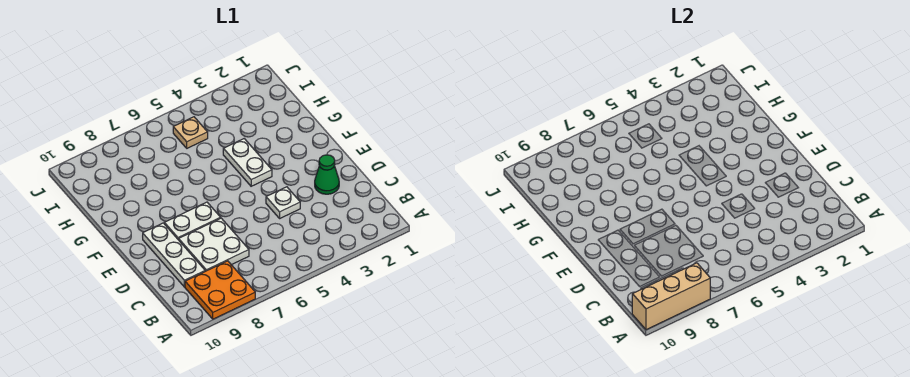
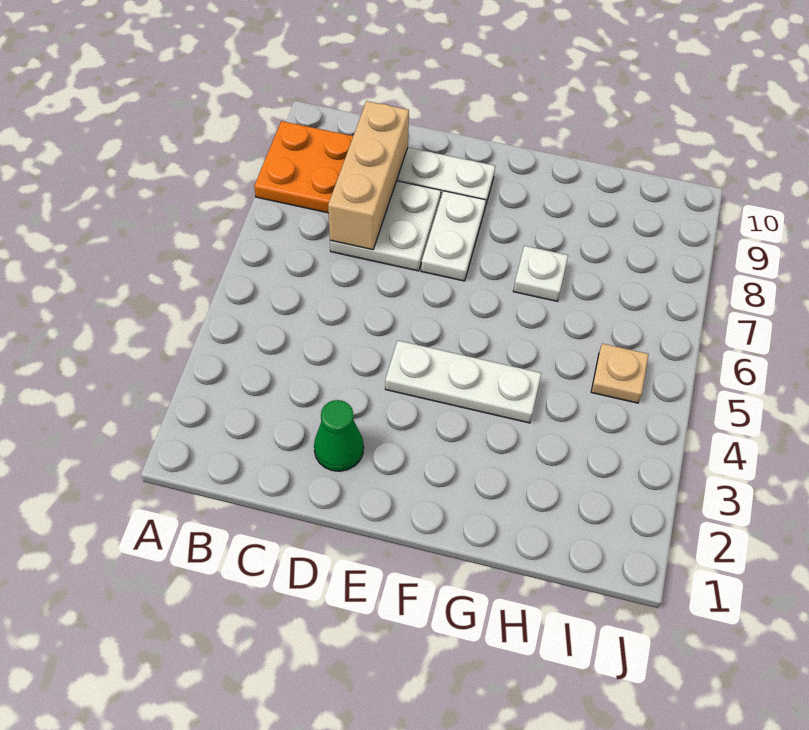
tan 1x3 brick [632,263,710,330] -> tan 1x3 brick moved to [328,101,409,250]
white 1x1 plate [266,187,300,218] -> white 1x1 plate moved to [513,246,568,301]
white 1x2 plate [223,139,272,186] -> white 1x3 plate [385,341,541,423]

